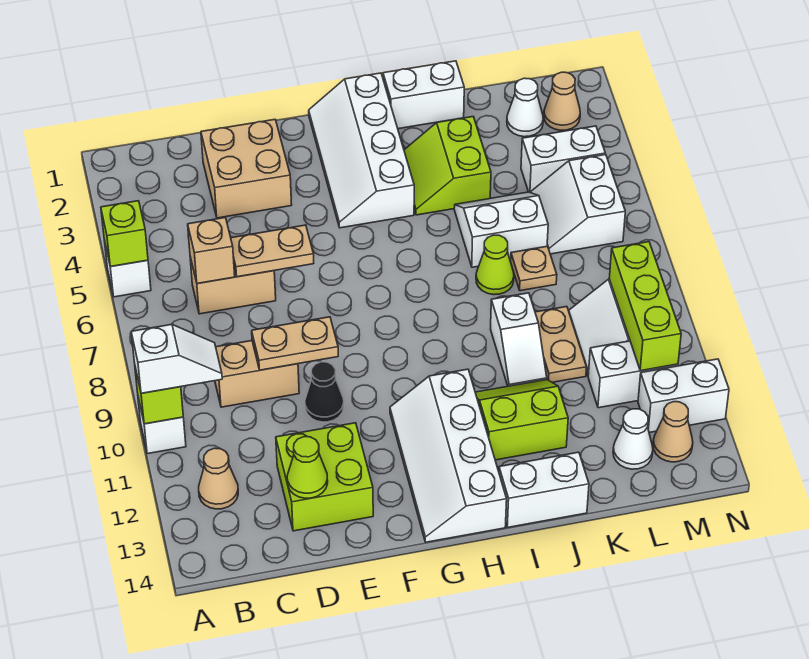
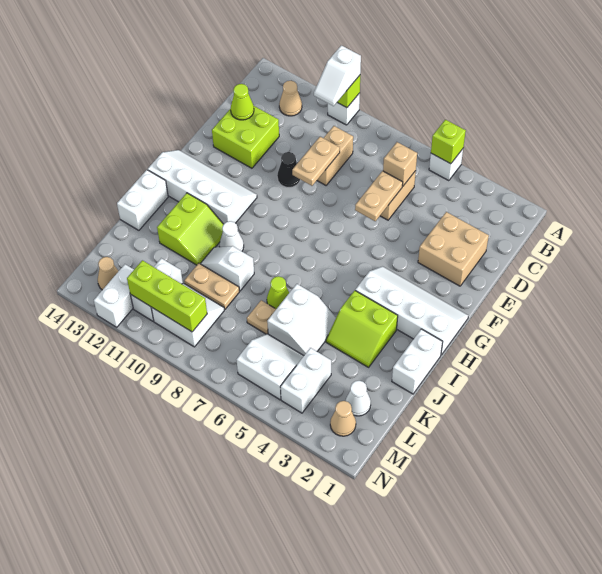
lime 2x2 slope [404,117,491,215] -> lime 2x2 slope turned to [326,291,398,367]
white 1x1 cone [613,409,653,469] -> white 1x1 cone moved to [220,221,244,251]

